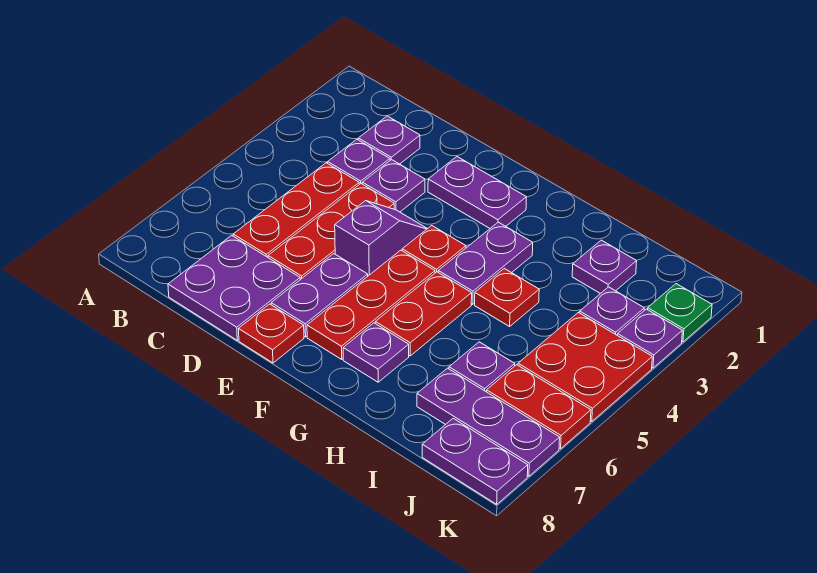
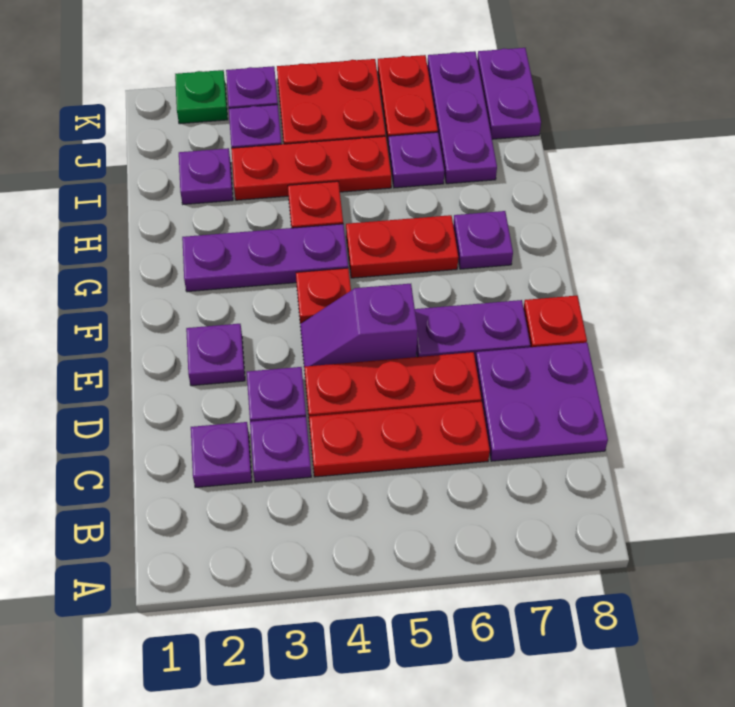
purple 1x2 plate [428,157,526,228] -> purple 1x1 plate [186,324,245,386]
red 1x3 plate [307,250,435,359] -> red 1x3 plate moved to [231,136,391,200]
purple 1x2 plate [438,222,533,304] -> purple 1x3 plate [182,224,348,292]

